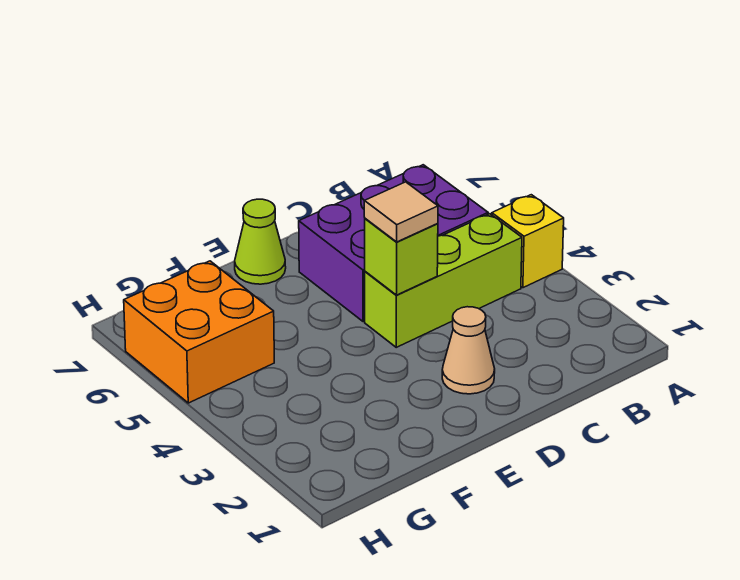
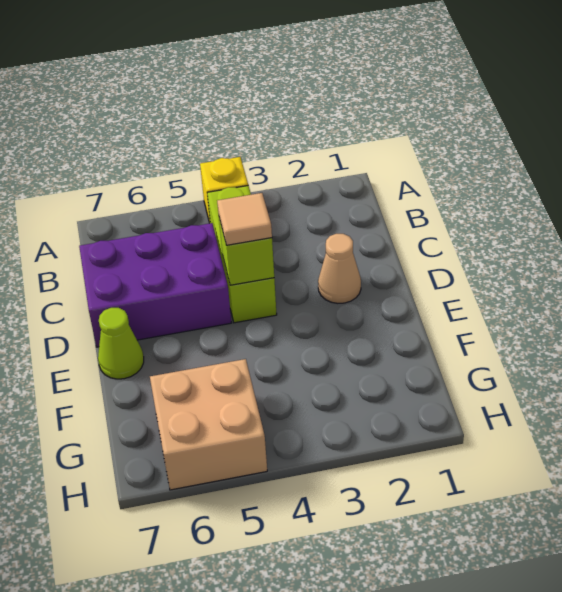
purple 2x3 brick [299,165,488,321] -> purple 2x3 brick turned to [79,223,231,347]
orange 2x2 brick [124,261,274,403] -> tan 2x2 brick [150,359,267,490]

